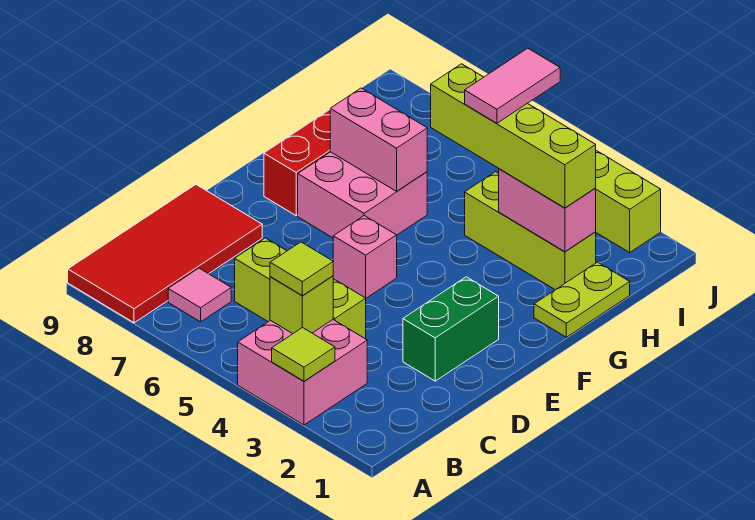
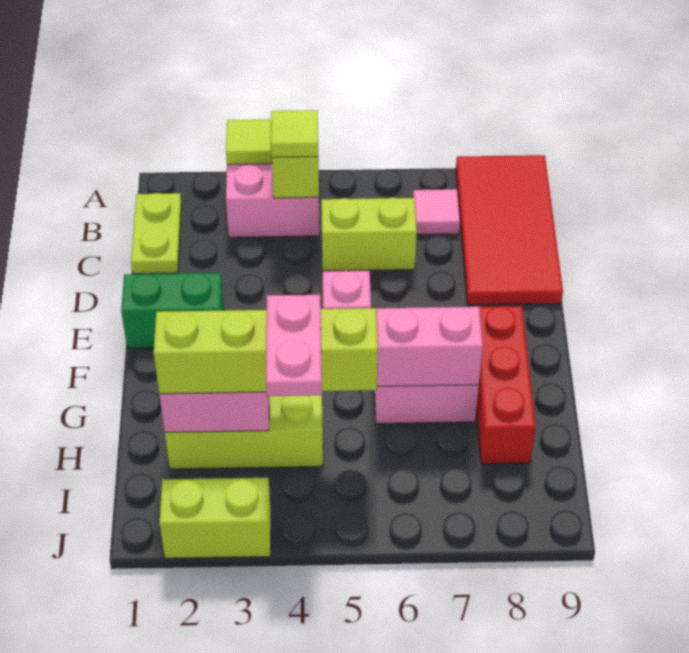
lime 1x3 brick [235,238,366,339] -> lime 1x2 brick [321,197,417,271]
green 1x2 brick [403,277,499,381] -> green 1x2 brick turned to [121,273,224,348]
lime 1x2 plate [534,262,630,337] -> lime 1x2 plate moved to [131,193,182,274]
pink 1x2 tile [465,48,560,123] -> pink 1x2 plate [266,295,322,396]

